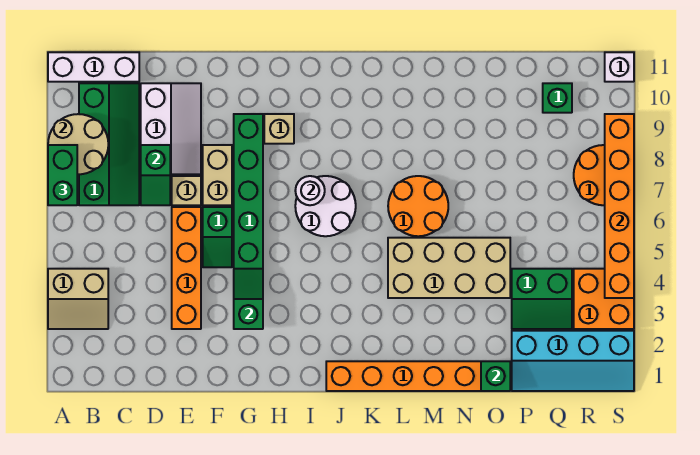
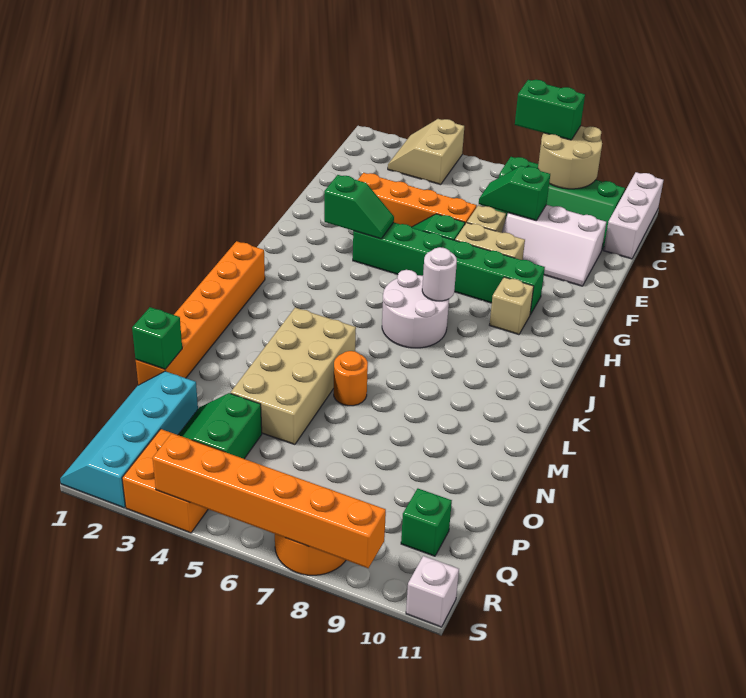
orange 2x2 round brick [388,176,448,236] -> orange 1x1 round brick [334,351,368,406]

